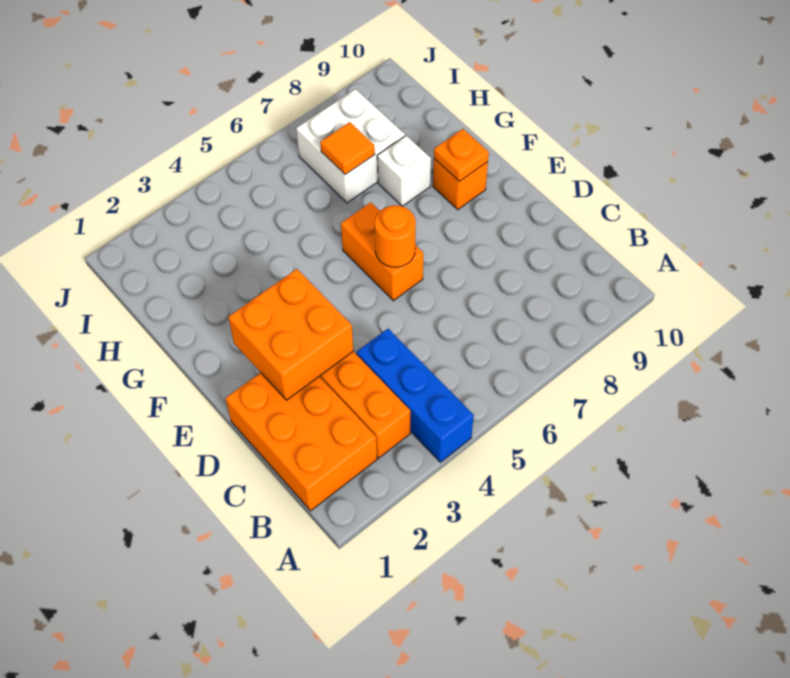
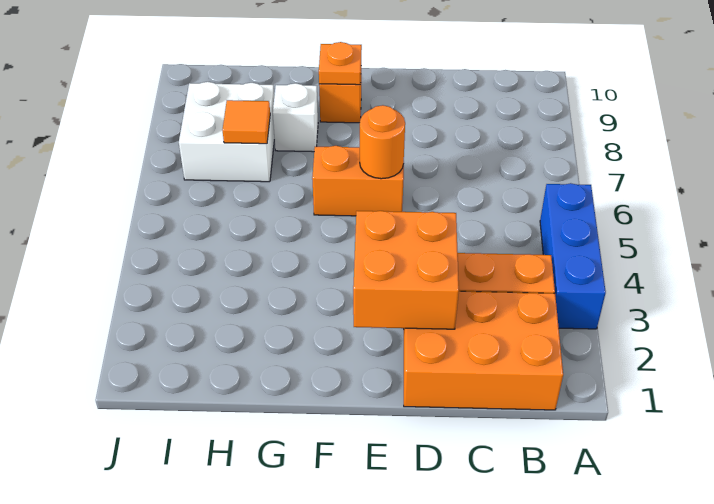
blue 1x3 brick [356,329,474,462] -> blue 1x3 brick turned to [540,183,606,329]

